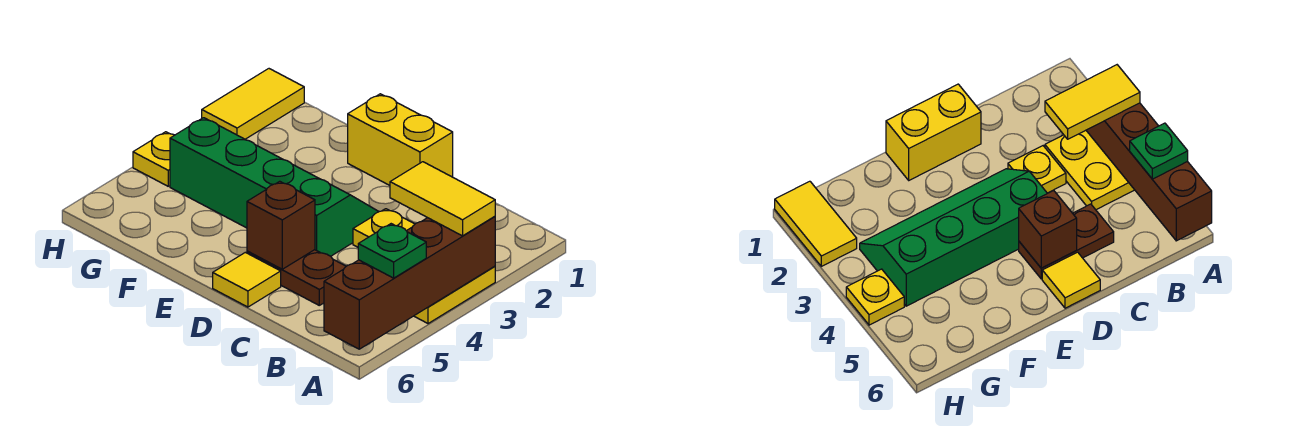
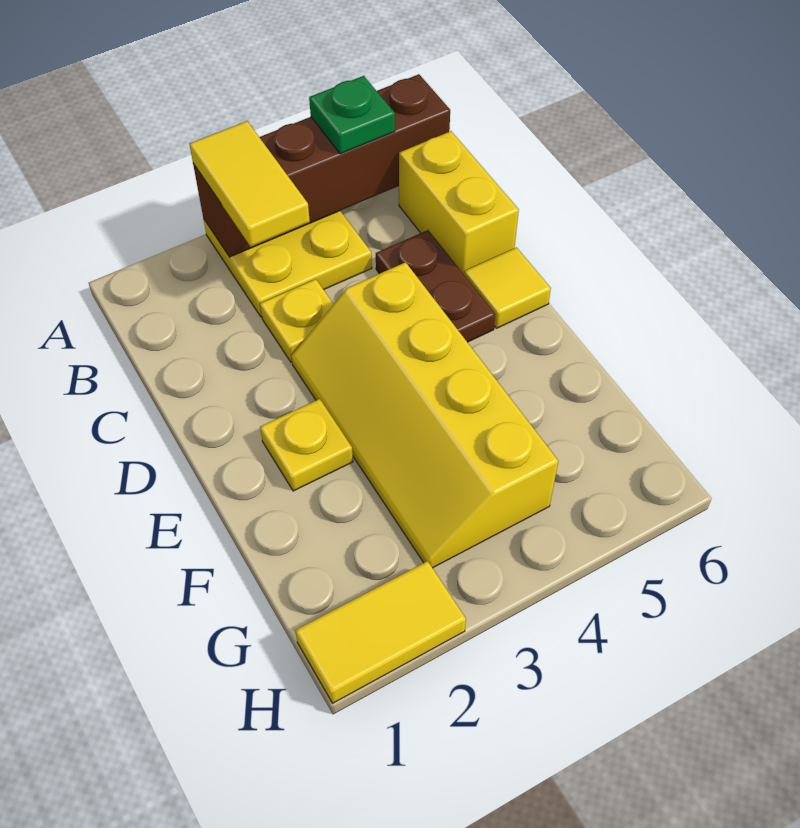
yellow 1x2 brick [348,94,453,185] -> yellow 1x2 brick moved to [399,131,519,274]
green 2x4 slope [170,118,379,256] -> yellow 2x4 slope [291,262,558,568]
brown 1x1 brick [247,181,315,269] -> none
yellow 1x1 plate [133,132,174,186] -> yellow 1x1 plate moved to [260,399,353,491]

